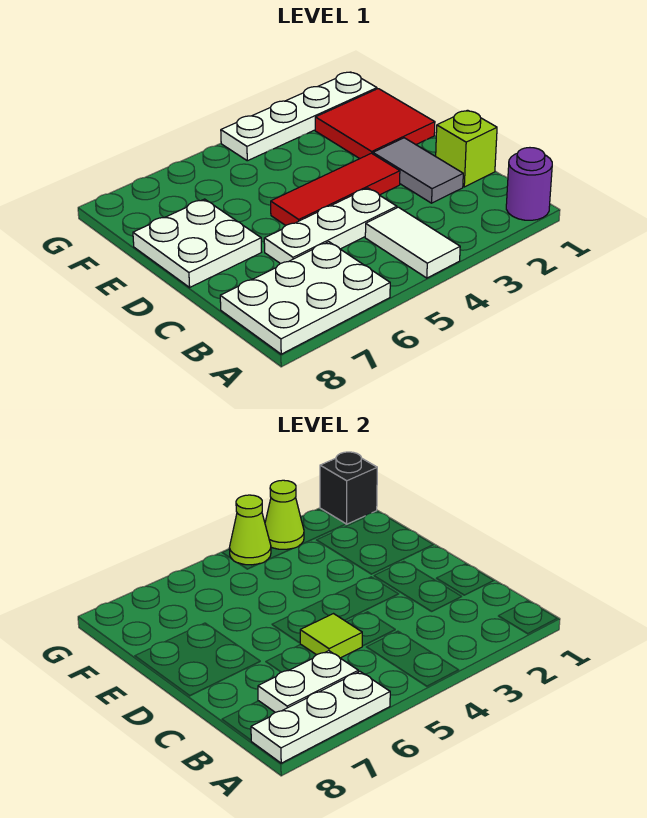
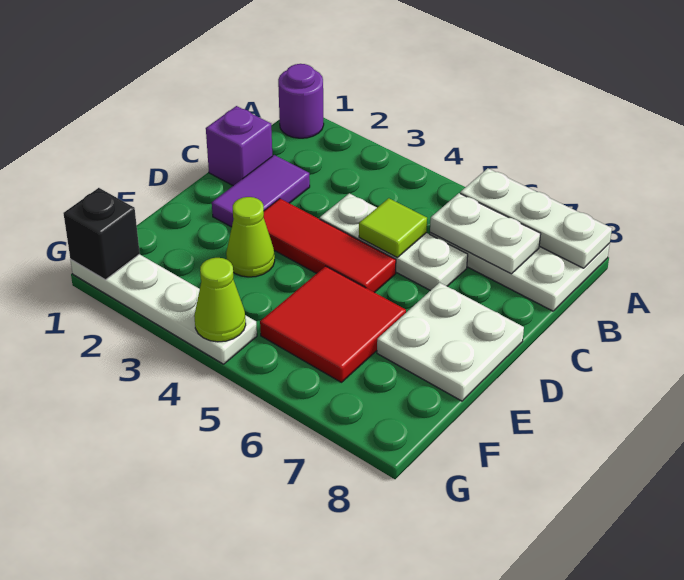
white 1x2 tile [365,207,460,278] -> none
lime 1x1 brick [436,110,497,187] -> purple 1x1 brick [206,106,272,186]
grey 1x2 tile [373,138,463,203] -> purple 1x2 tile [212,155,310,227]
red 2x2 tile [315,89,435,159] -> red 2x2 tile moved to [260,266,406,382]
lime 1x1 cone [265,480,304,549] -> lime 1x1 cone moved to [226,197,275,277]

